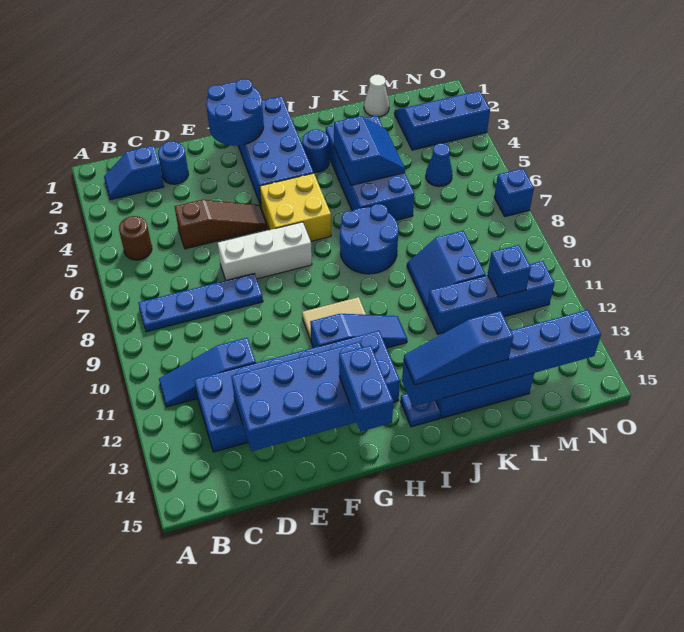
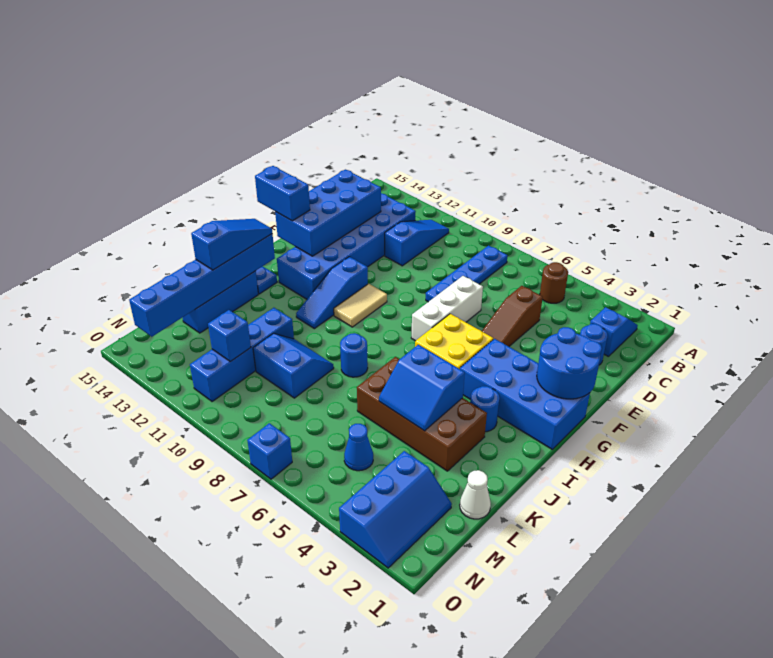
blue 2x2 round brick [340,204,399,274] -> blue 1x1 round brick [340,333,368,377]
blue 2x4 brick [326,116,415,220] -> brown 2x4 brick [357,357,487,471]

